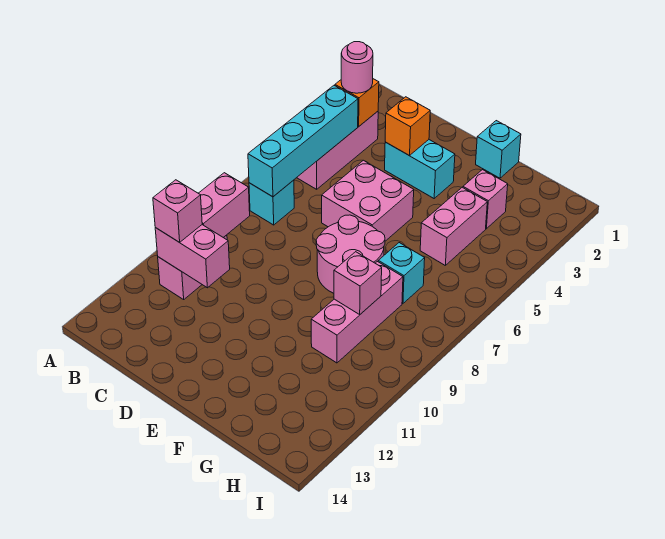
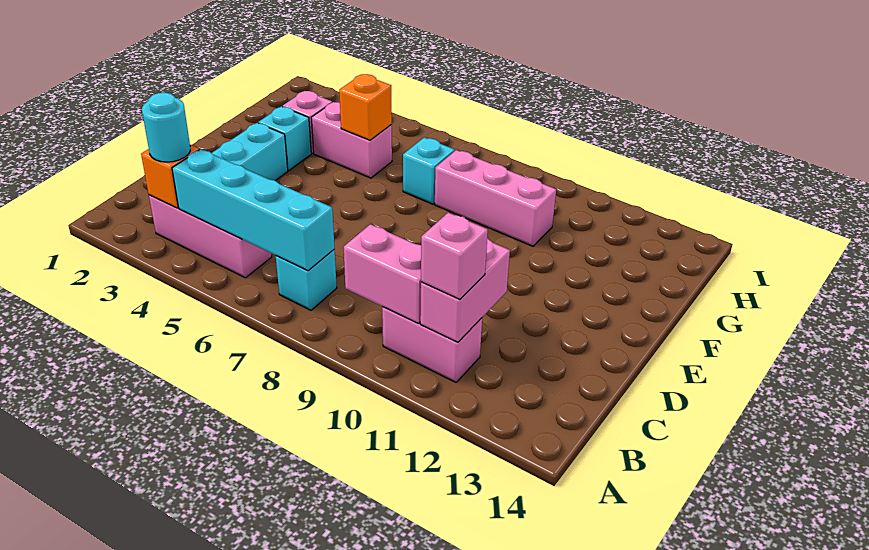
pink 1x1 round brick [341,42,373,93] -> cyan 1x1 round brick [142,93,190,162]
orange 1x1 brick [385,97,430,155] -> orange 1x1 brick moved to [339,74,392,140]
pink 2x2 brick [322,160,414,241] -> none
pink 2x2 round brick [316,215,385,293] -> none
cyan 1x1 brick [476,121,521,178] -> cyan 1x1 brick moved to [258,106,311,171]
pink 1x1 brick [334,252,382,314] -> none

